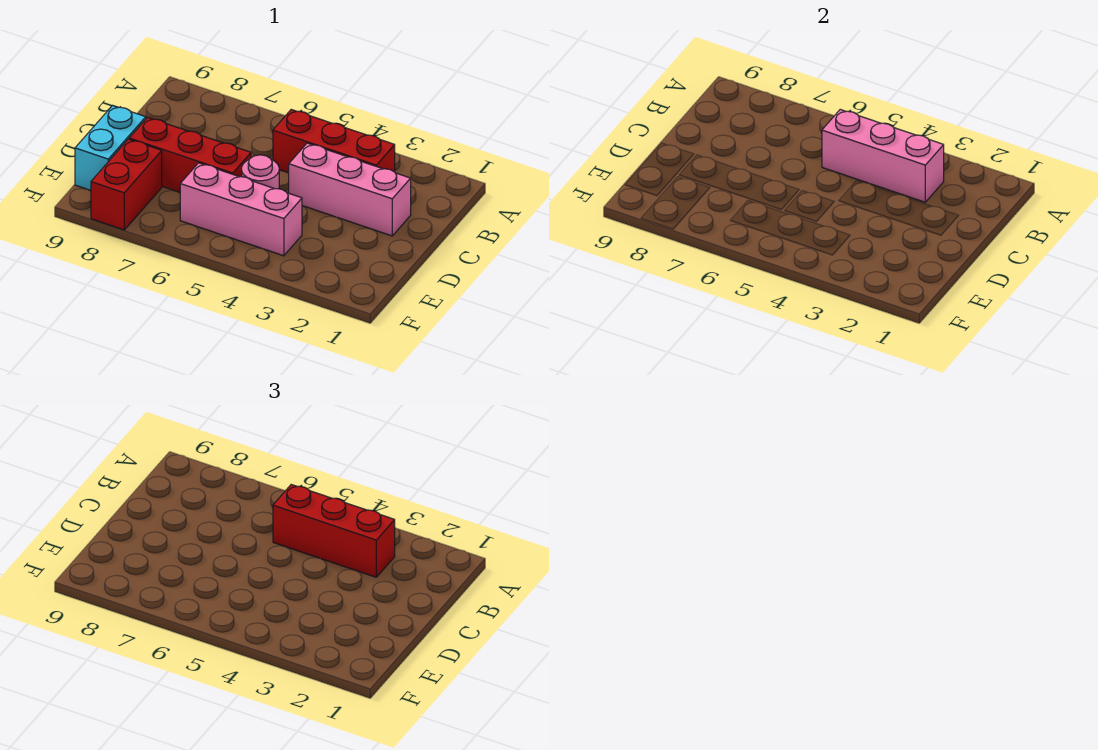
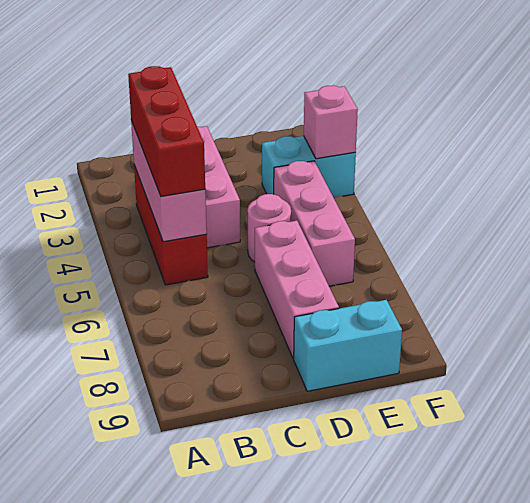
red 1x3 brick [129,117,251,192] -> pink 1x3 brick [255,221,339,359]
none -> cyan 1x2 brick [262,136,356,198]
red 1x2 brick [91,139,162,230] -> none
none -> pink 1x1 brick [304,85,358,159]

